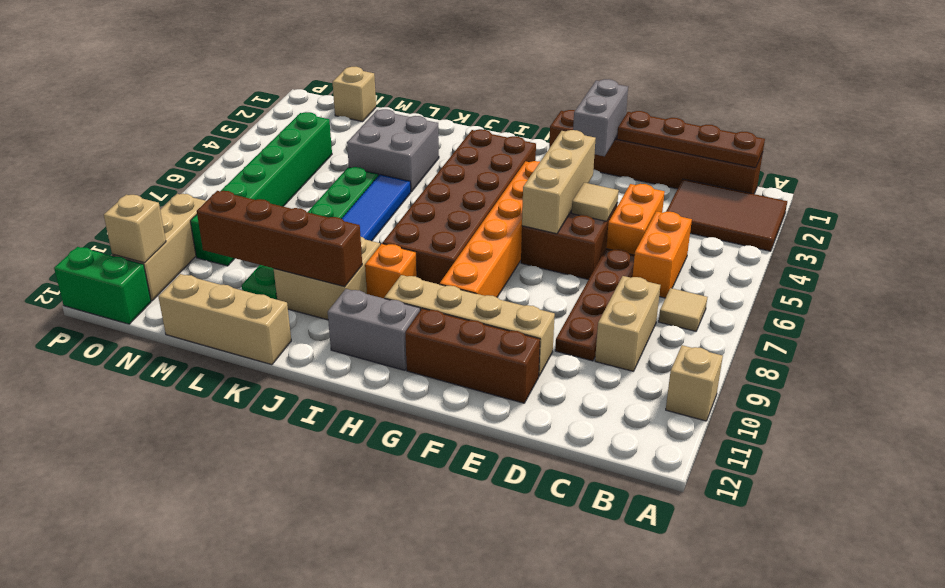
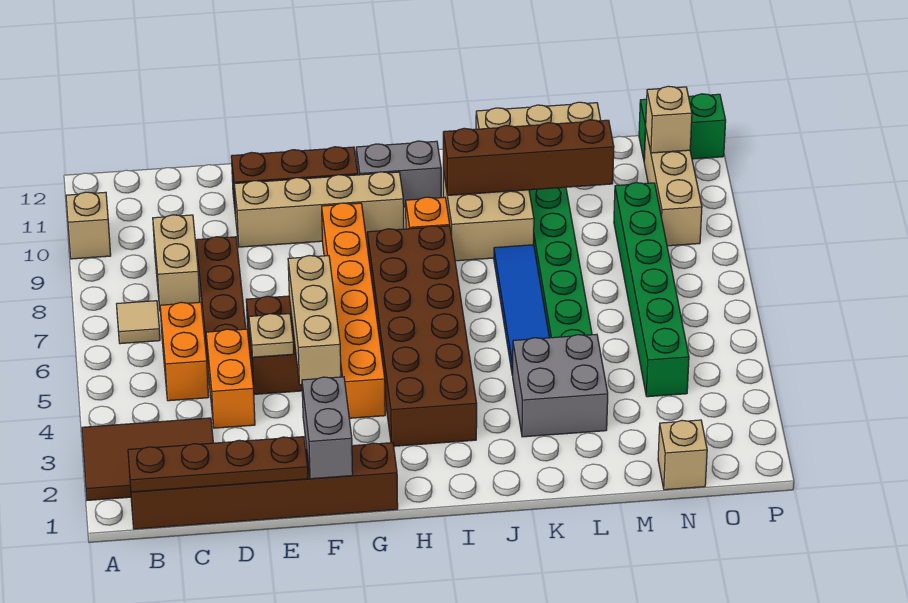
tan 1x1 tile [572,183,619,221] -> tan 1x1 plate [249,314,294,357]

